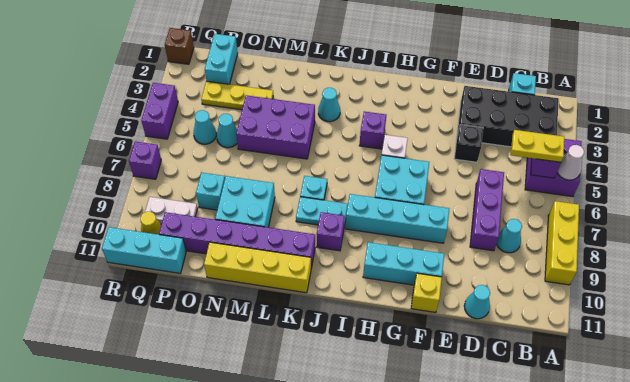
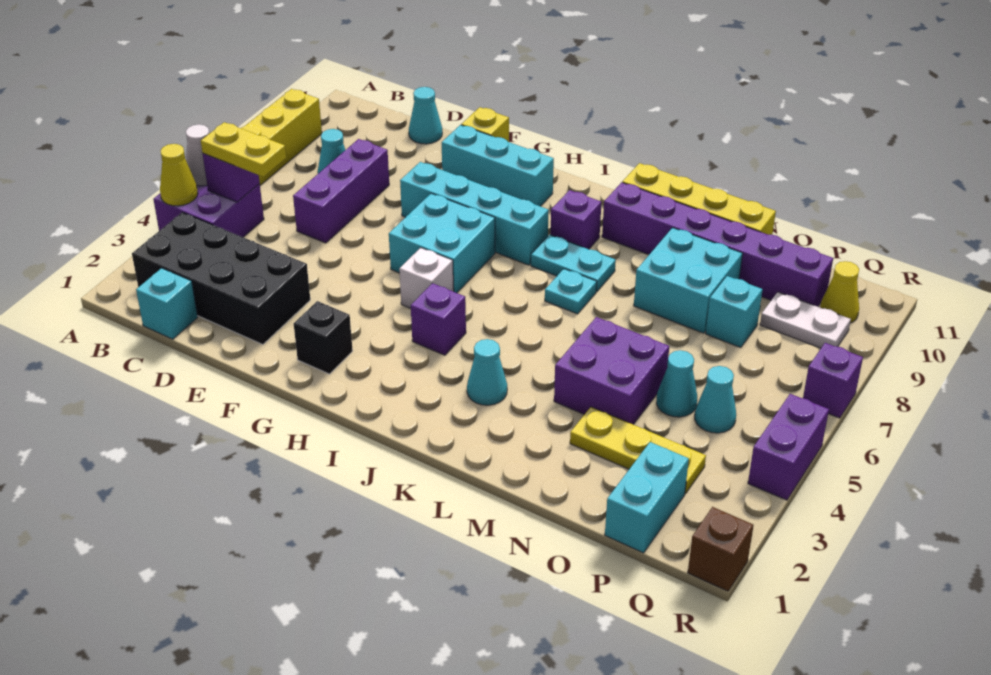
none -> yellow 1x1 cone [160,144,198,206]
black 1x1 brick [454,125,483,162] -> black 1x1 brick moved to [294,301,353,374]
purple 2x3 brick [236,95,315,159] -> purple 2x2 brick [554,317,669,425]
cyan 1x3 brick [102,227,186,273] -> none

